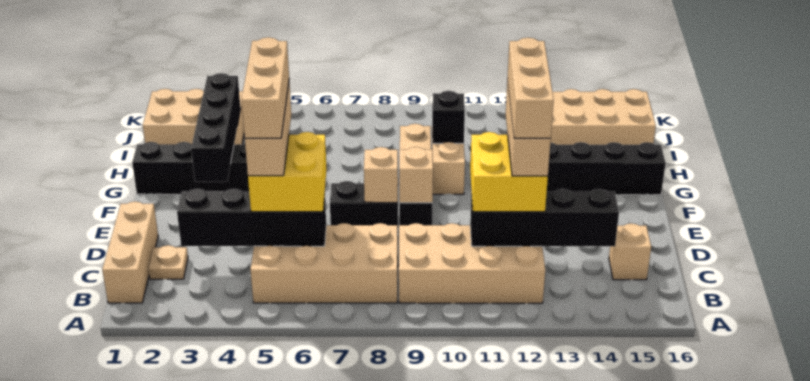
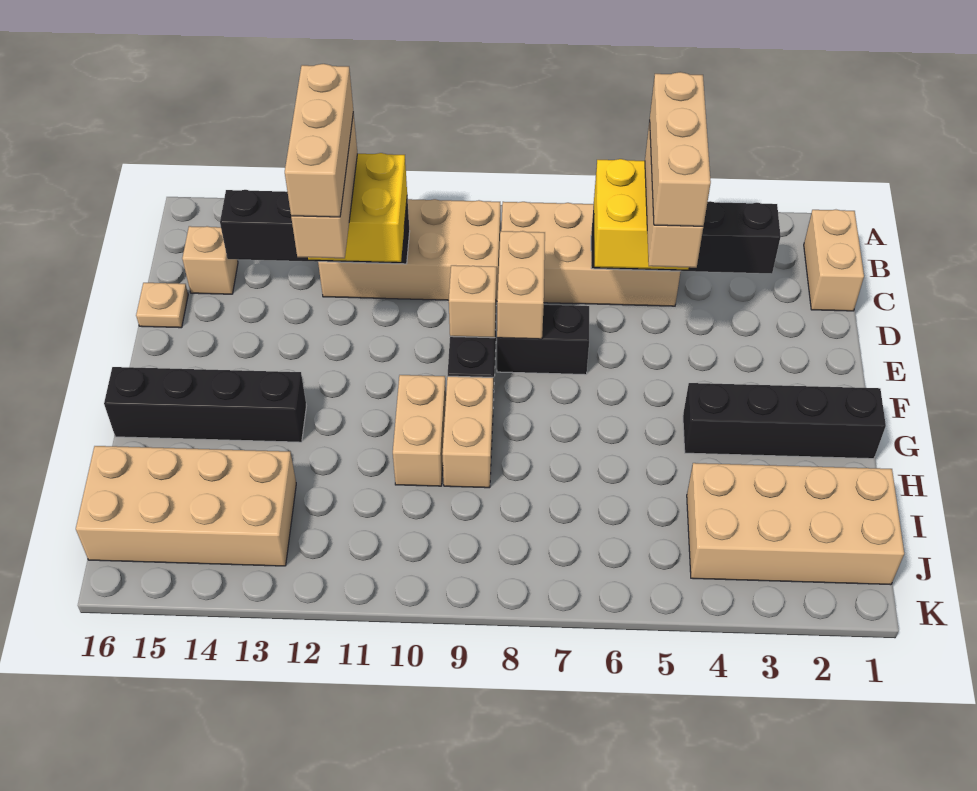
tan 1x3 brick [102,201,158,303] -> tan 1x2 brick [804,210,864,311]
tan 1x1 plate [148,245,188,279] -> tan 1x1 plate moved to [136,283,188,328]
tan 1x1 brick [364,147,398,203] -> tan 1x2 brick [497,231,545,339]
black 1x4 brick [191,73,241,182] -> none
black 1x1 brick [432,91,465,143] -> none
tan 2x3 brick [143,89,244,144] -> tan 2x4 brick [687,463,904,585]

